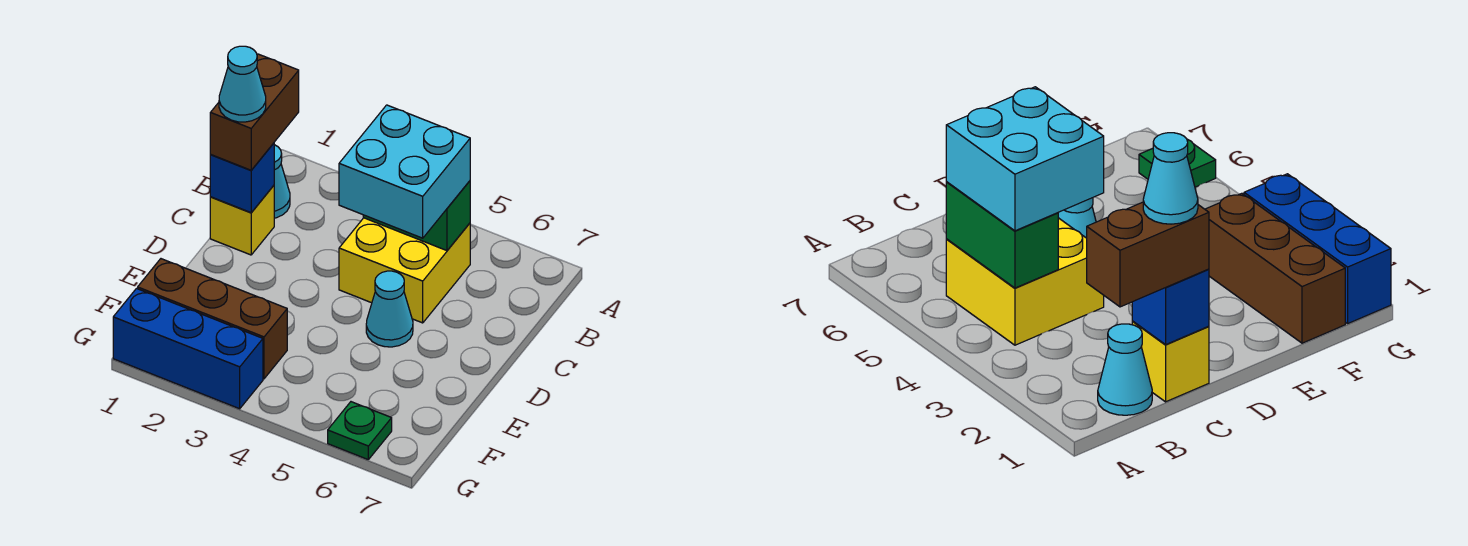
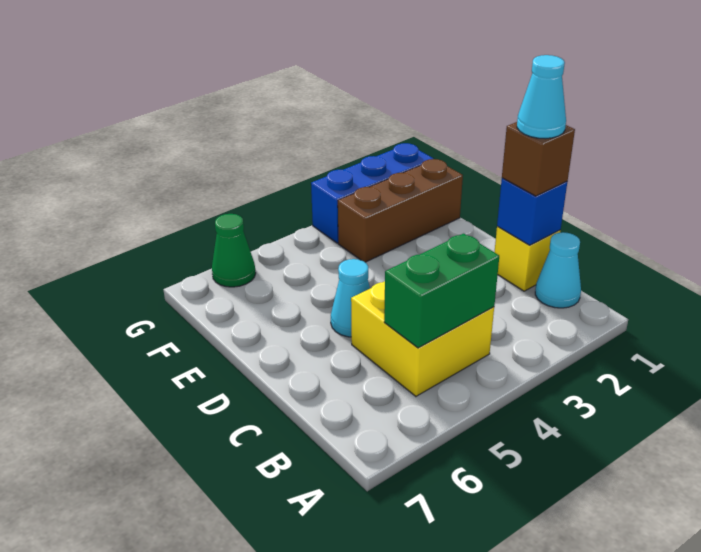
brown 1x2 brick [210,54,299,170] -> brown 1x1 brick [502,122,575,196]
cyan 2x2 brick [339,105,470,238] -> none
green 1x1 plate [328,402,392,459] -> green 1x1 cone [212,214,256,287]

